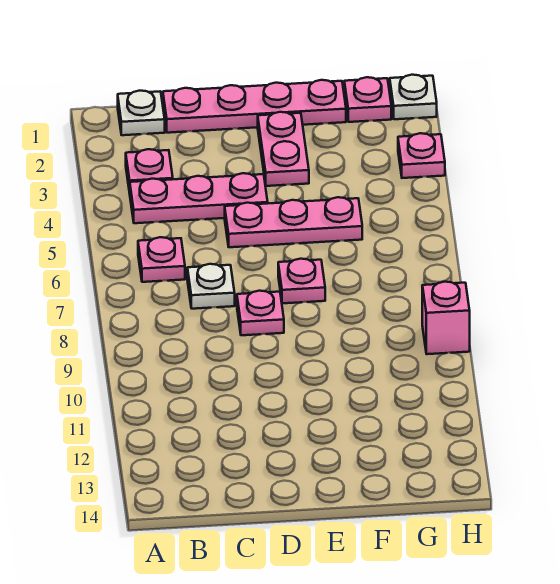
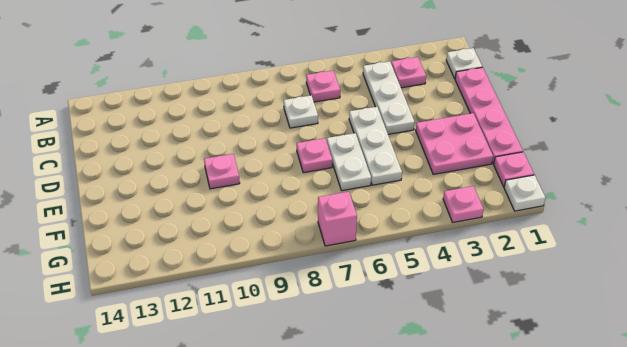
pink 1x3 plate [130,173,268,223] -> white 1x3 plate [363,61,415,134]
pink 1x3 plate [225,197,362,247] -> white 1x3 plate [349,107,402,185]
pink 1x1 plate [237,291,284,335] -> pink 1x1 plate moved to [204,154,240,189]
pink 1x2 plate [258,112,309,186] -> pink 2x2 plate [416,113,493,174]
none -> white 1x2 plate [327,133,371,191]
pink 1x1 brick [422,282,470,354] -> pink 1x1 brick moved to [318,192,357,246]

